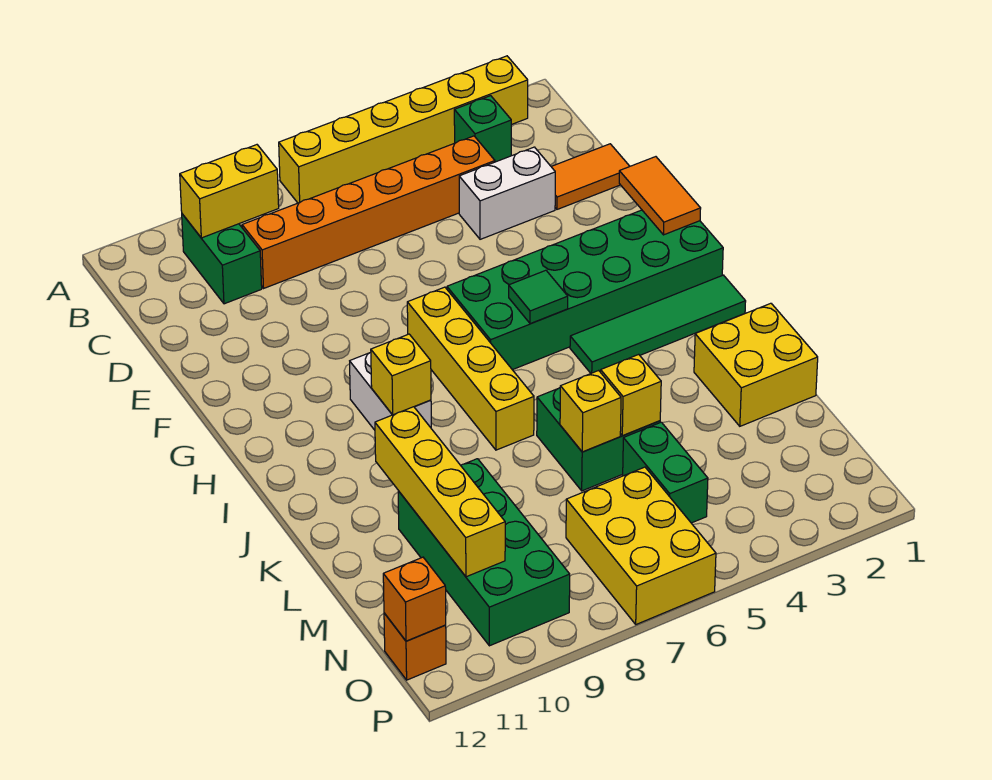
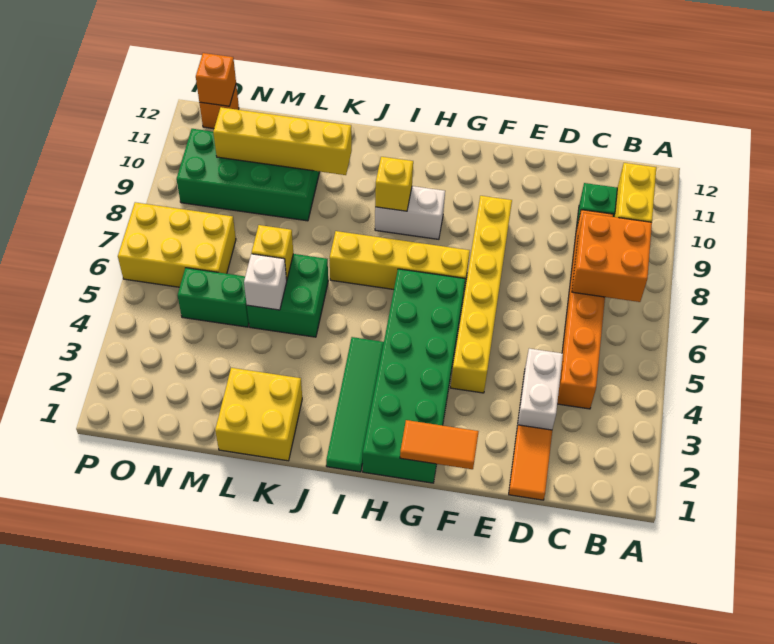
yellow 1x6 brick [279,56,528,203] -> yellow 1x6 brick moved to [451,196,512,393]
green 1x1 brick [454,96,511,162] -> none
none -> orange 2x2 brick [572,213,652,302]
green 1x1 tile [509,270,568,324] -> none
yellow 1x1 brick [601,354,661,436] -> white 1x1 brick [244,254,287,310]

